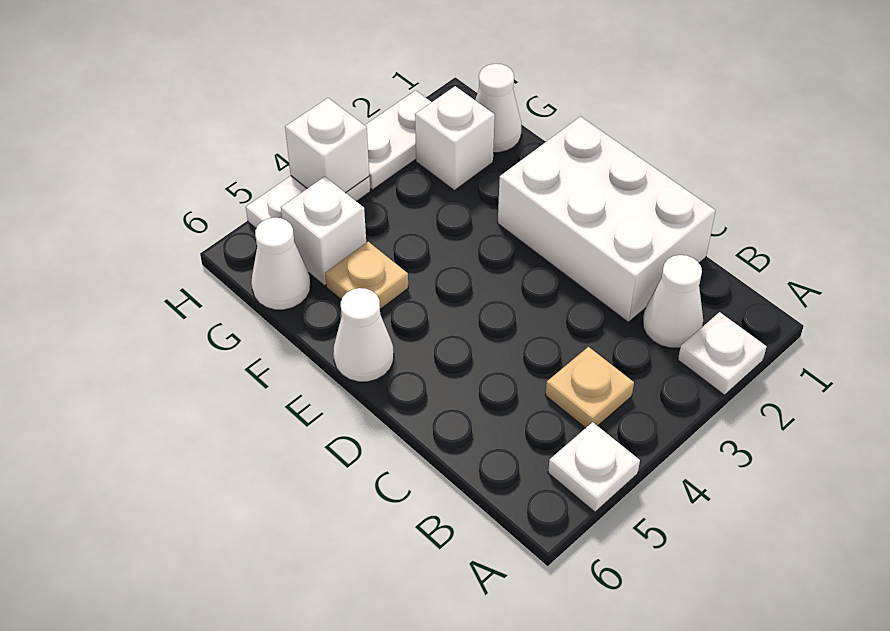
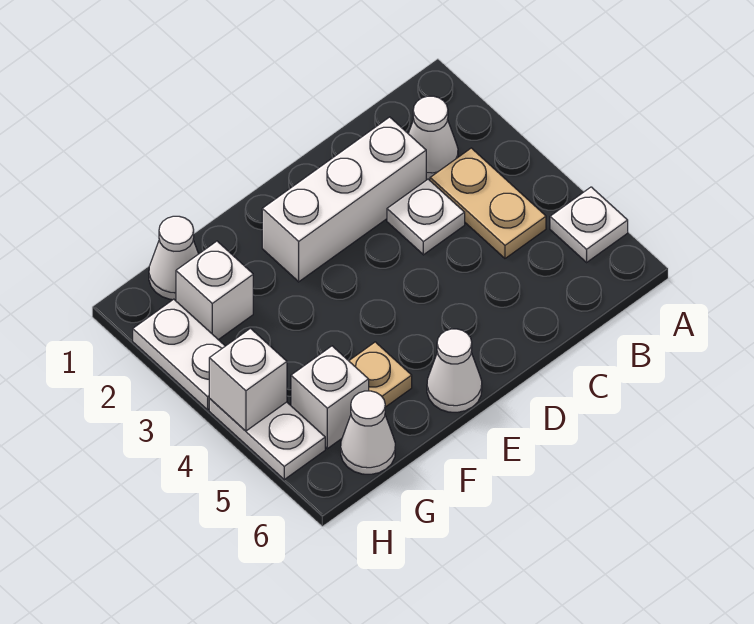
white 1x1 plate [678,312,767,395] -> white 1x1 plate moved to [387,179,465,255]
tan 1x1 plate [545,347,634,428] -> tan 1x2 plate [430,148,546,258]
white 2x3 brick [498,117,716,322] -> white 1x3 brick [262,117,426,282]

